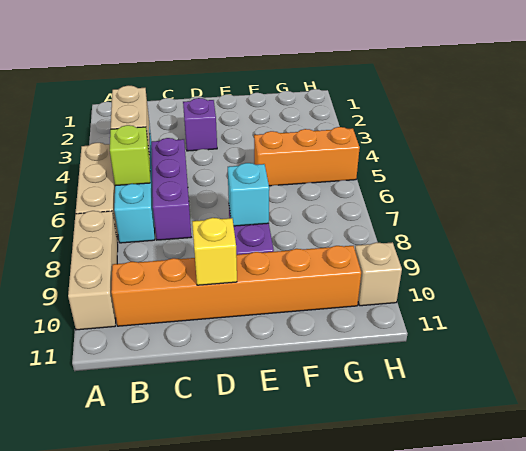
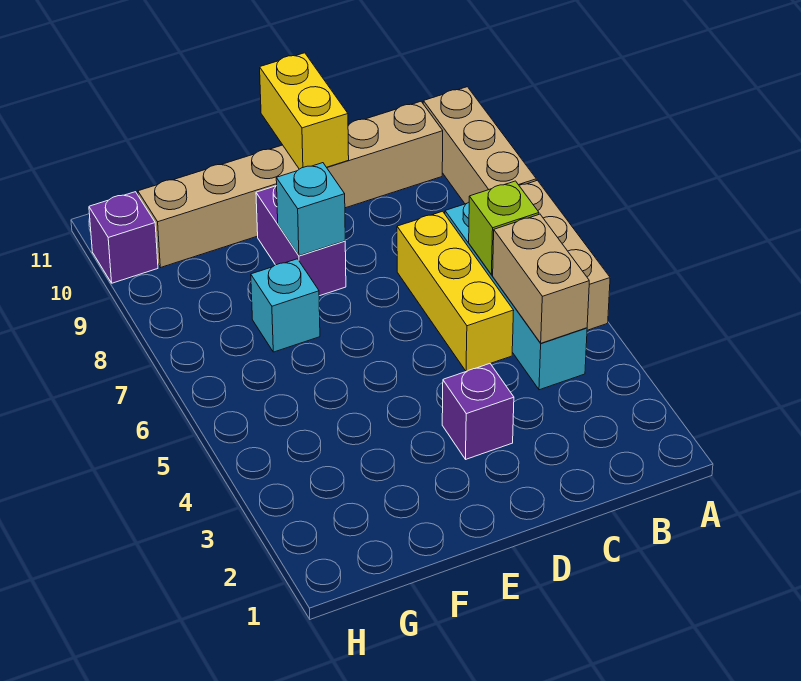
orange 1x6 brick [111,246,361,326] -> tan 1x6 brick [138,102,443,268]
purple 1x3 brick [151,138,191,240] -> yellow 1x3 brick [397,211,514,371]
yellow 1x1 brick [192,218,237,285] -> yellow 1x2 brick [260,53,349,169]
orange 1x3 brick [254,127,360,186] -> none
none -> cyan 1x1 brick [251,259,320,352]
tan 1x1 brick [355,242,402,306] -> purple 1x1 brick [89,192,158,283]

